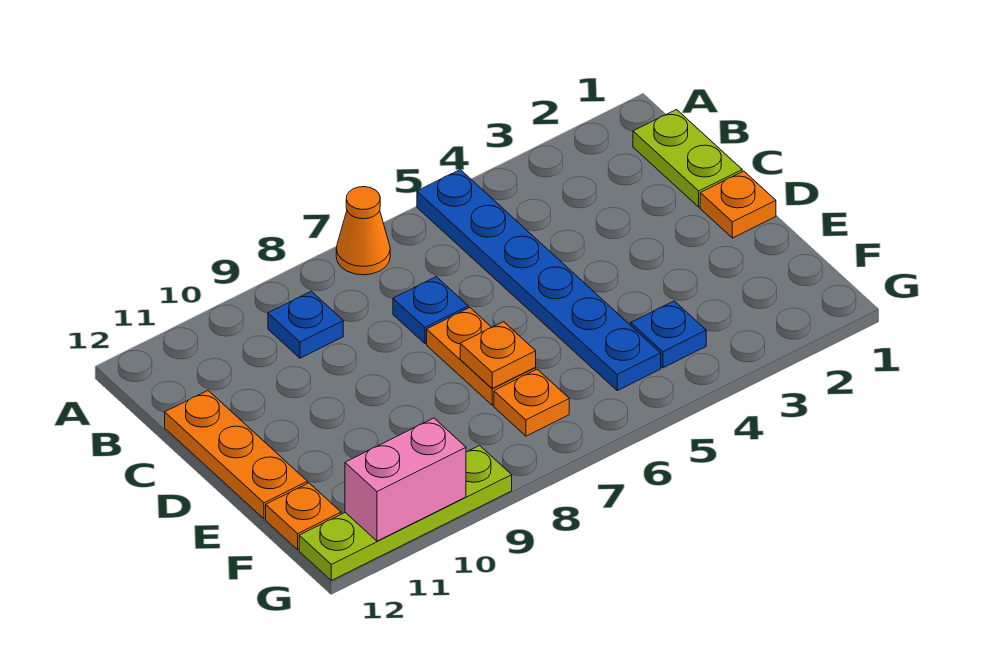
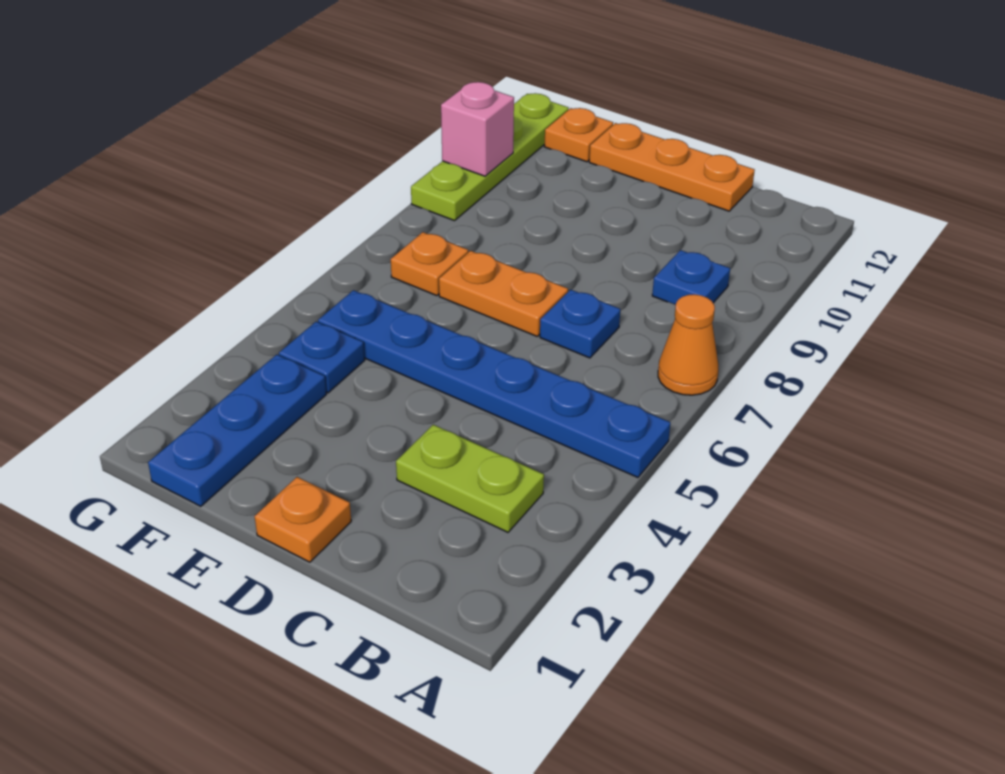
lime 1x2 plate [633,110,742,207] -> lime 1x2 plate moved to [396,425,544,532]
orange 1x1 plate [460,322,536,388] -> none
none -> blue 1x3 plate [148,355,326,506]
pink 1x2 brick [345,418,466,541] -> pink 1x1 brick [441,82,514,176]

